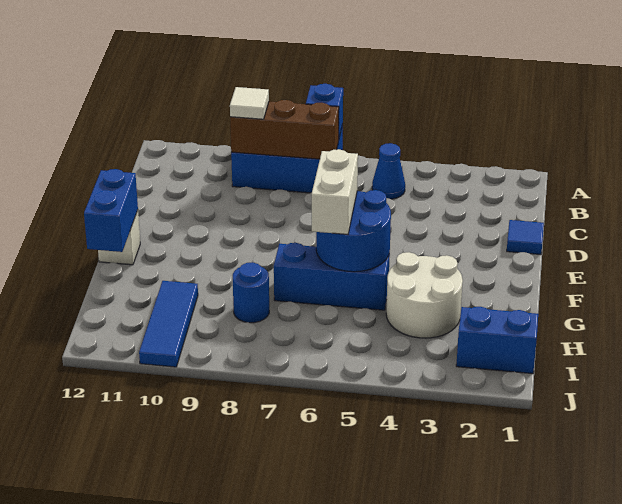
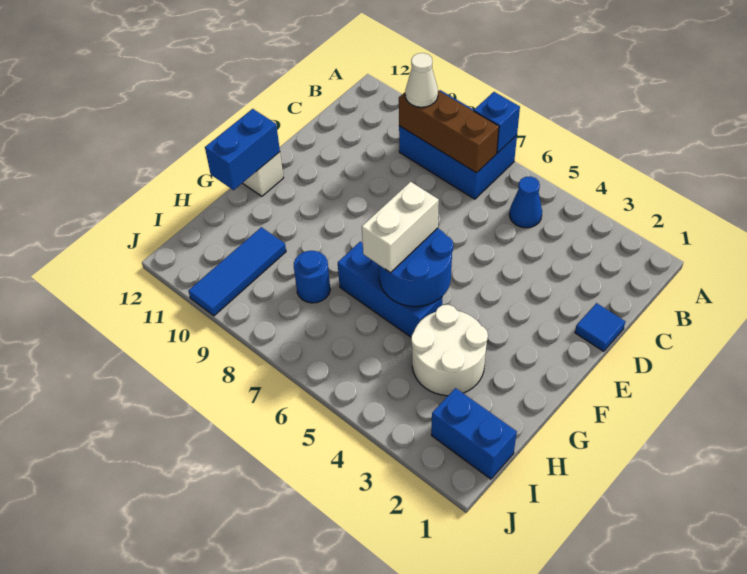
white 1x1 tile [230,87,269,119] -> white 1x1 cone [405,53,438,107]

